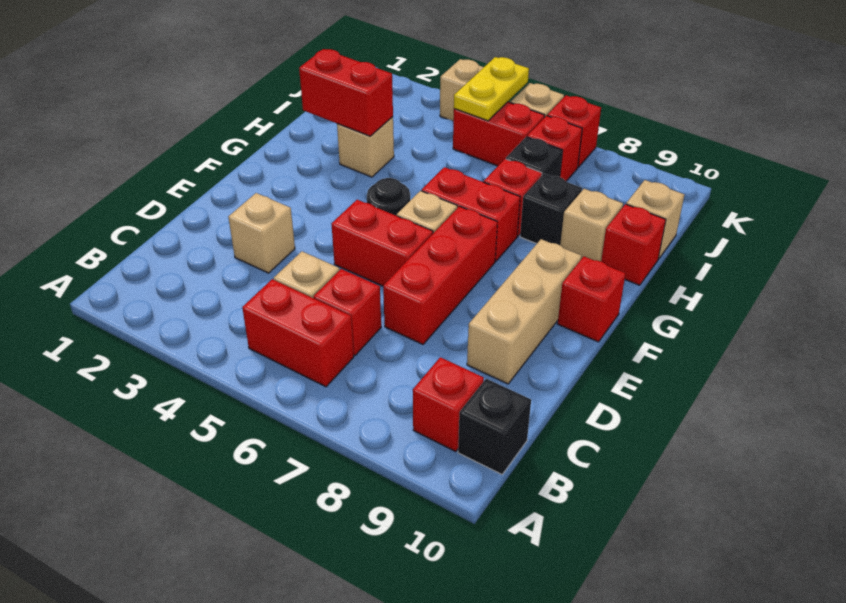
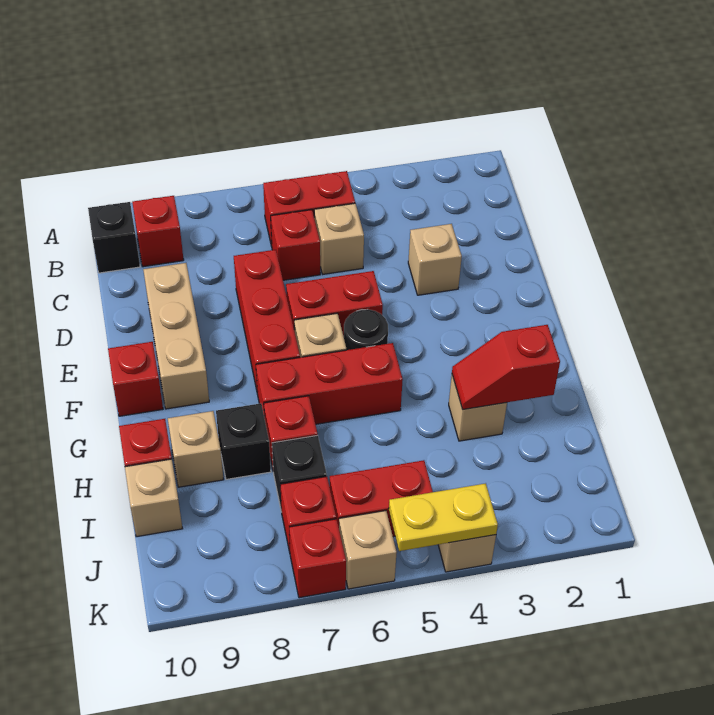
red 1x2 brick [422,167,520,261] -> red 1x3 brick [256,343,403,424]
red 1x2 brick [299,49,393,136] -> red 1x2 slope [452,325,560,410]
yellow 1x2 plate [454,57,529,121] -> yellow 1x2 plate turned to [389,483,498,551]

